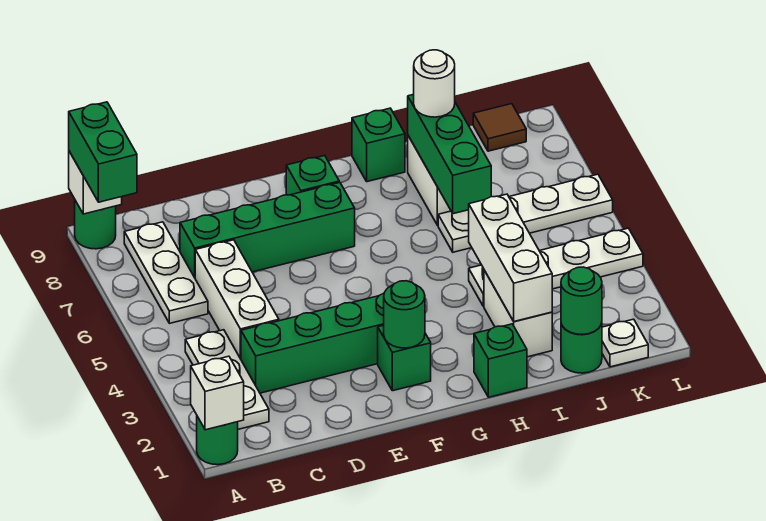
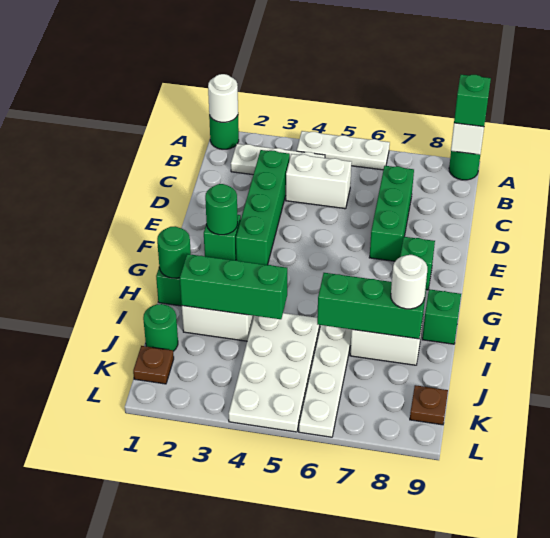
white 1x1 brick [191,356,244,430] -> white 1x1 round brick [208,74,238,122]
green 1x2 brick [69,102,137,202] -> green 1x1 brick [454,75,491,127]
white 1x3 plate [124,222,208,323] -> white 1x3 plate moved to [297,131,390,170]
white 1x3 brick [195,240,279,359] -> white 1x2 brick [286,154,352,209]
green 1x4 brick [180,182,355,277] -> green 1x3 brick [369,166,414,261]
white 1x3 brick [469,194,552,321] -> green 1x3 brick [180,254,287,319]
white 1x4 plate [469,228,643,306] -> white 2x4 plate [229,313,320,432]
green 1x1 round brick [561,267,602,334] -> green 1x1 round brick moved to [157,226,191,278]
white 1x1 plate [602,319,648,367] -> brown 1x1 plate [133,346,174,384]
brown 1x1 tile [473,104,526,151] -> brown 1x1 plate [410,385,448,425]

